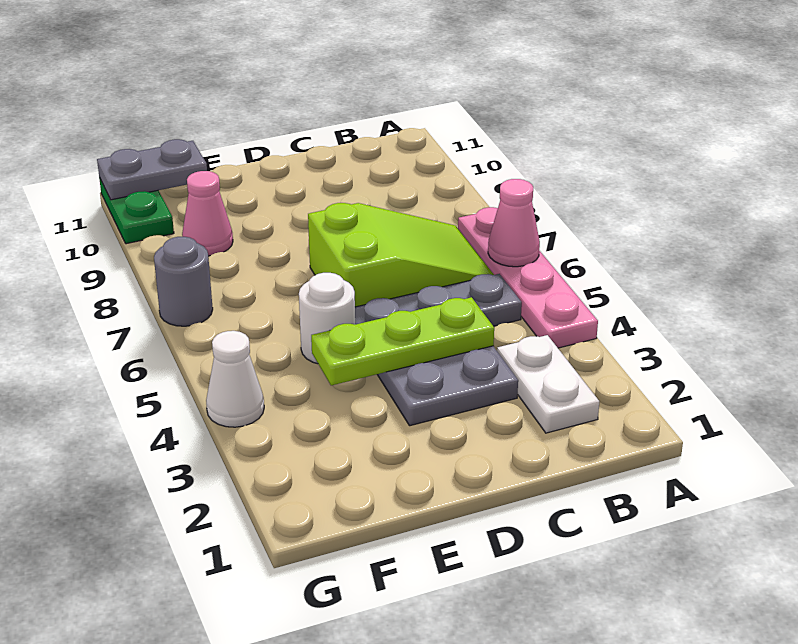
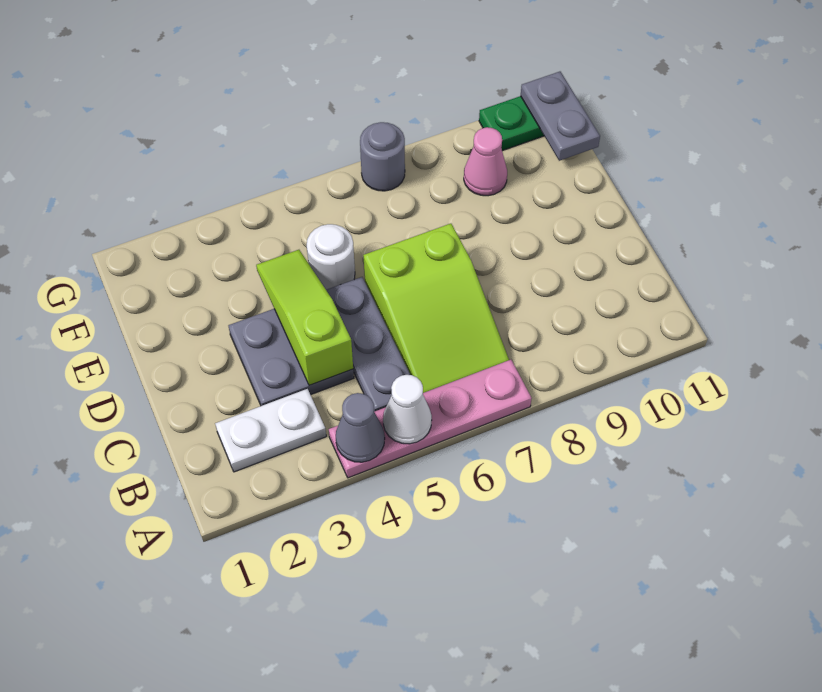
none -> grey 1x1 cone [336,393,385,462]
pink 1x1 cone [488,179,540,267] -> none
lime 1x3 plate [311,297,494,385] -> lime 1x3 slope [256,250,353,385]
white 1x1 cone [206,331,264,427] -> white 1x1 cone moved to [383,375,432,444]

